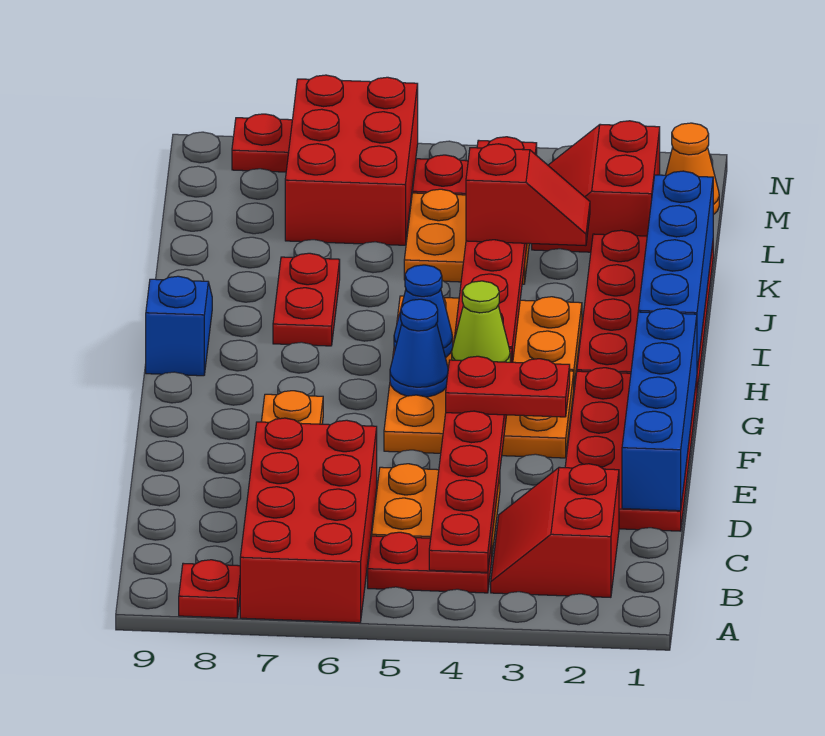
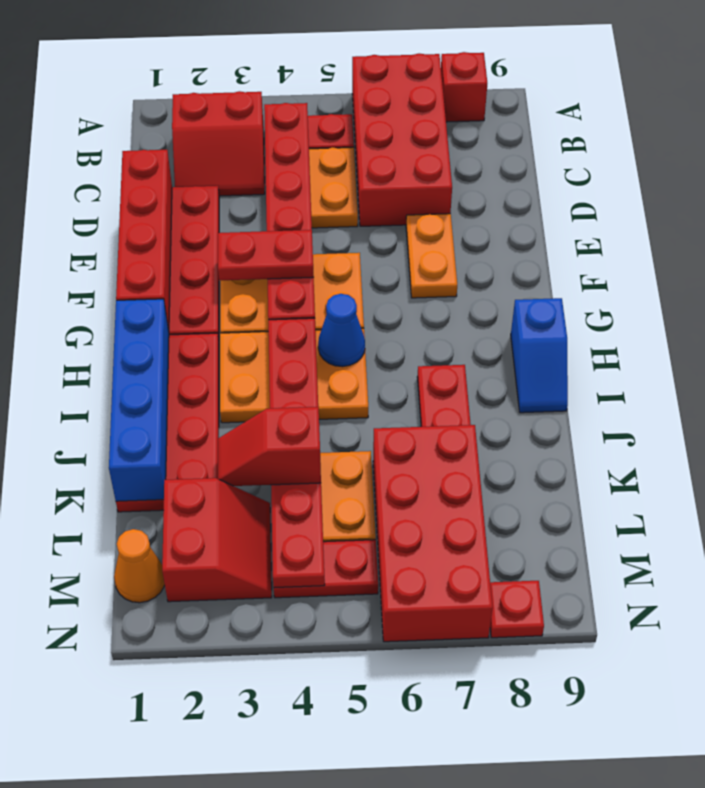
red 1x1 plate [179,560,240,618] -> red 1x1 brick [441,52,487,122]
red 2x2 slope [491,464,619,597] -> red 2x2 slope turned to [172,91,265,196]
blue 1x4 brick [622,308,697,511] -> red 1x4 brick [116,150,172,331]
lime 1x1 cone [452,281,510,362] -> none
blue 1x1 cone [390,299,448,397] -> none
red 2x3 brick [285,75,418,245] -> red 2x4 brick [373,425,493,642]

